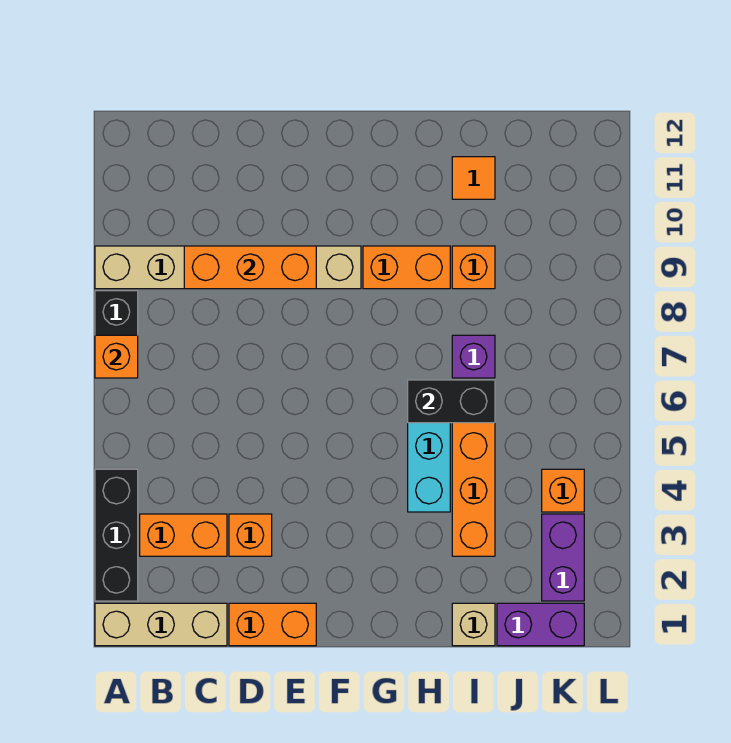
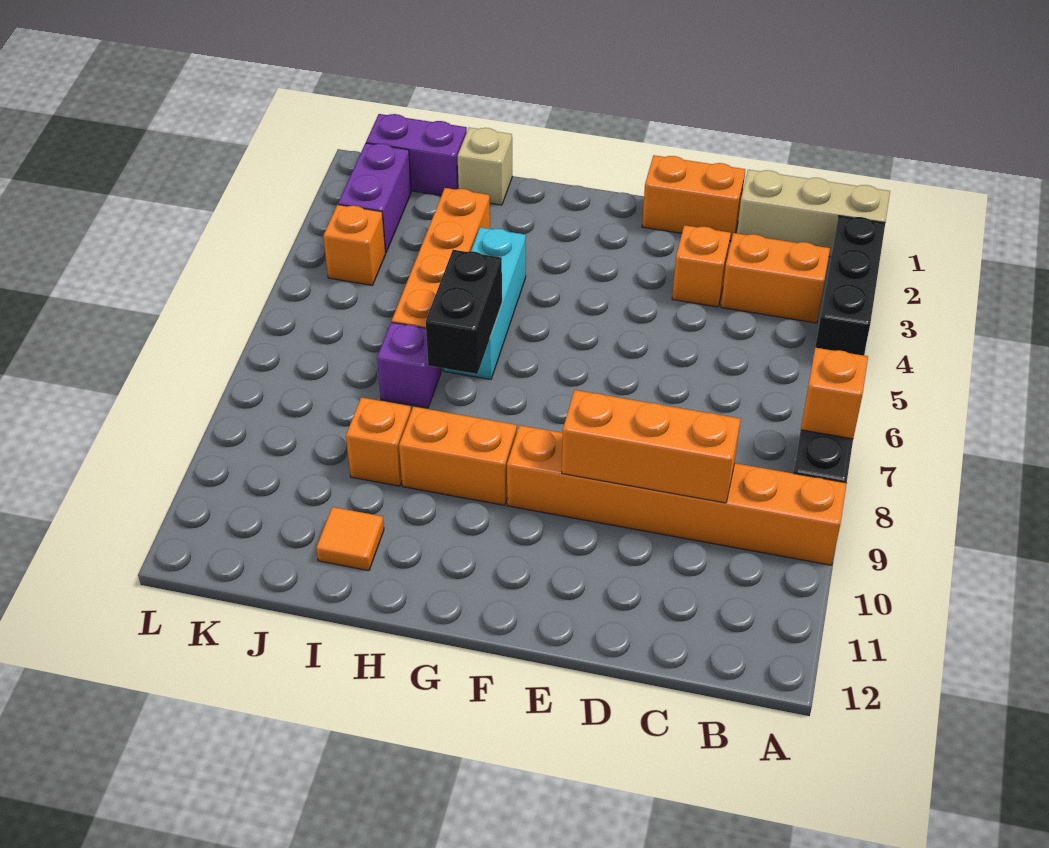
tan 1x6 brick [95,246,361,289] -> orange 1x6 brick [507,425,847,565]
black 1x2 brick [408,380,495,423] -> black 1x2 brick turned to [426,250,502,374]

